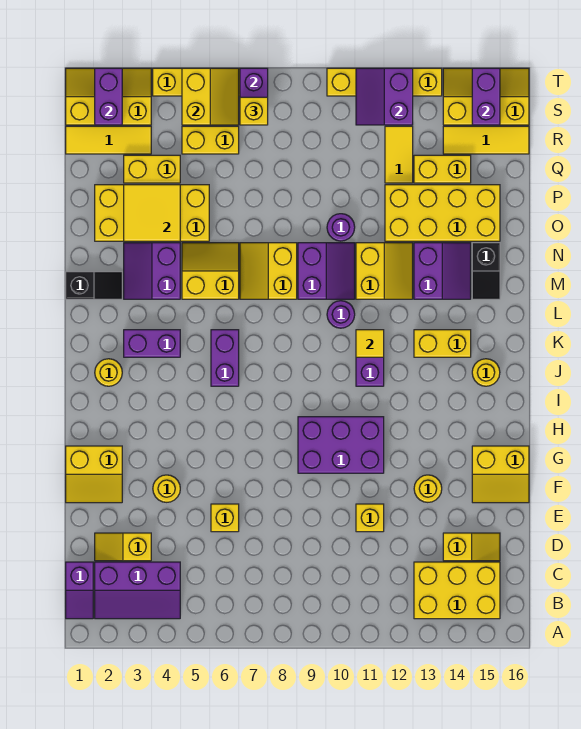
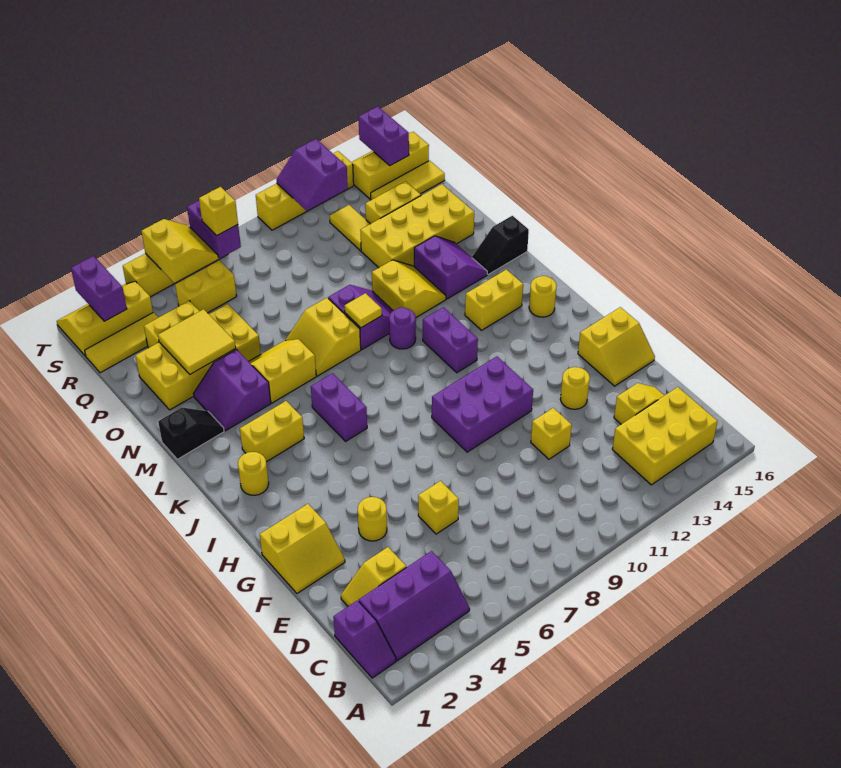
purple 1x2 brick [124,330,180,357] -> yellow 1x2 brick [240,401,304,462]
yellow 1x1 tile [356,330,384,357] -> yellow 1x1 tile moved to [345,293,382,328]
black 1x2 slope [472,243,500,299] -> black 1x2 slope turned to [472,216,529,274]
purple 1x1 round brick [327,214,355,241] -> none

